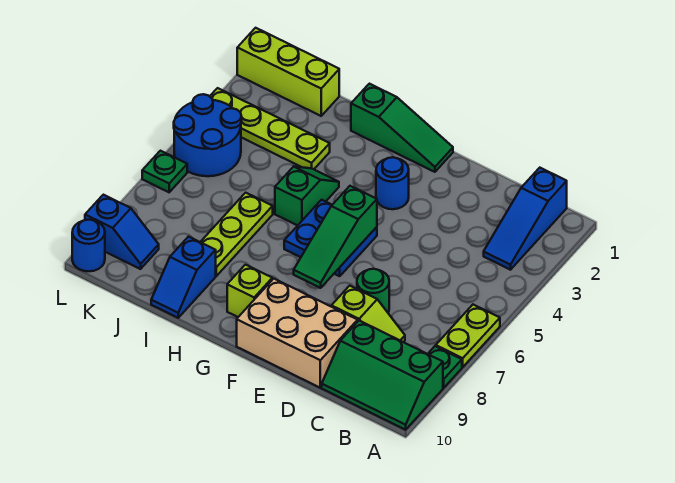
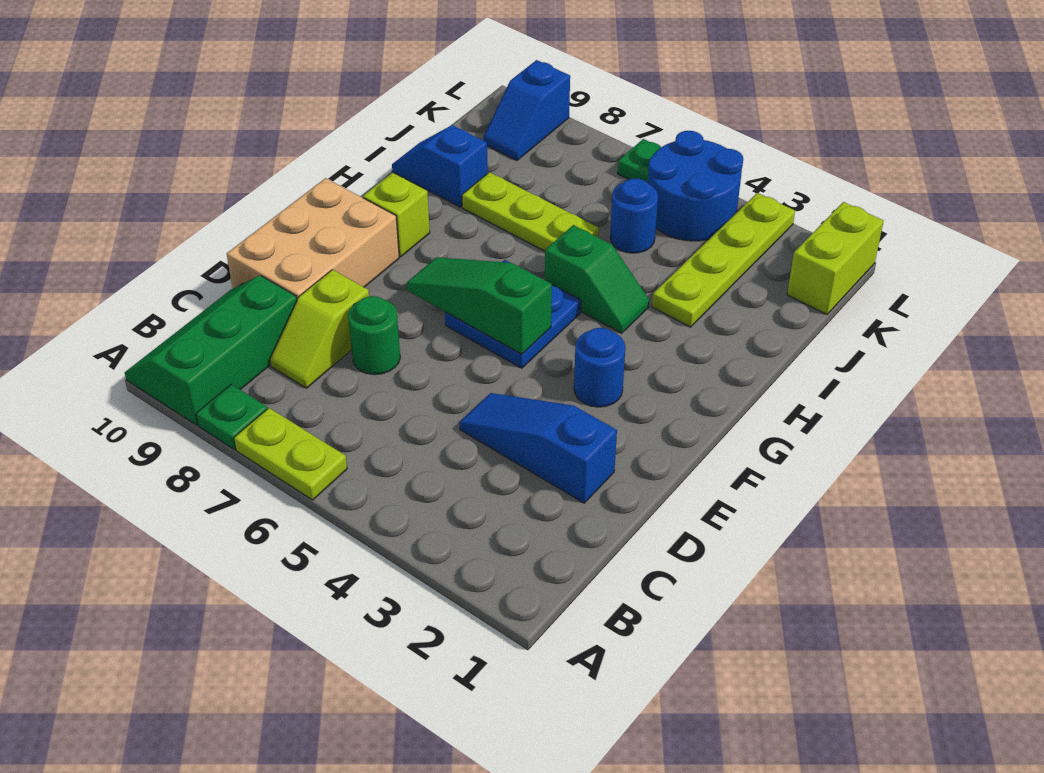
blue 1x3 slope [484,168,567,270] -> blue 1x3 slope moved to [459,393,617,503]
green 1x3 slope [351,84,453,172] -> none
lime 1x3 brick [237,28,339,116] -> lime 1x2 brick [787,202,884,315]
blue 1x1 round brick [72,220,105,271] -> blue 1x1 round brick moved to [610,178,658,253]

